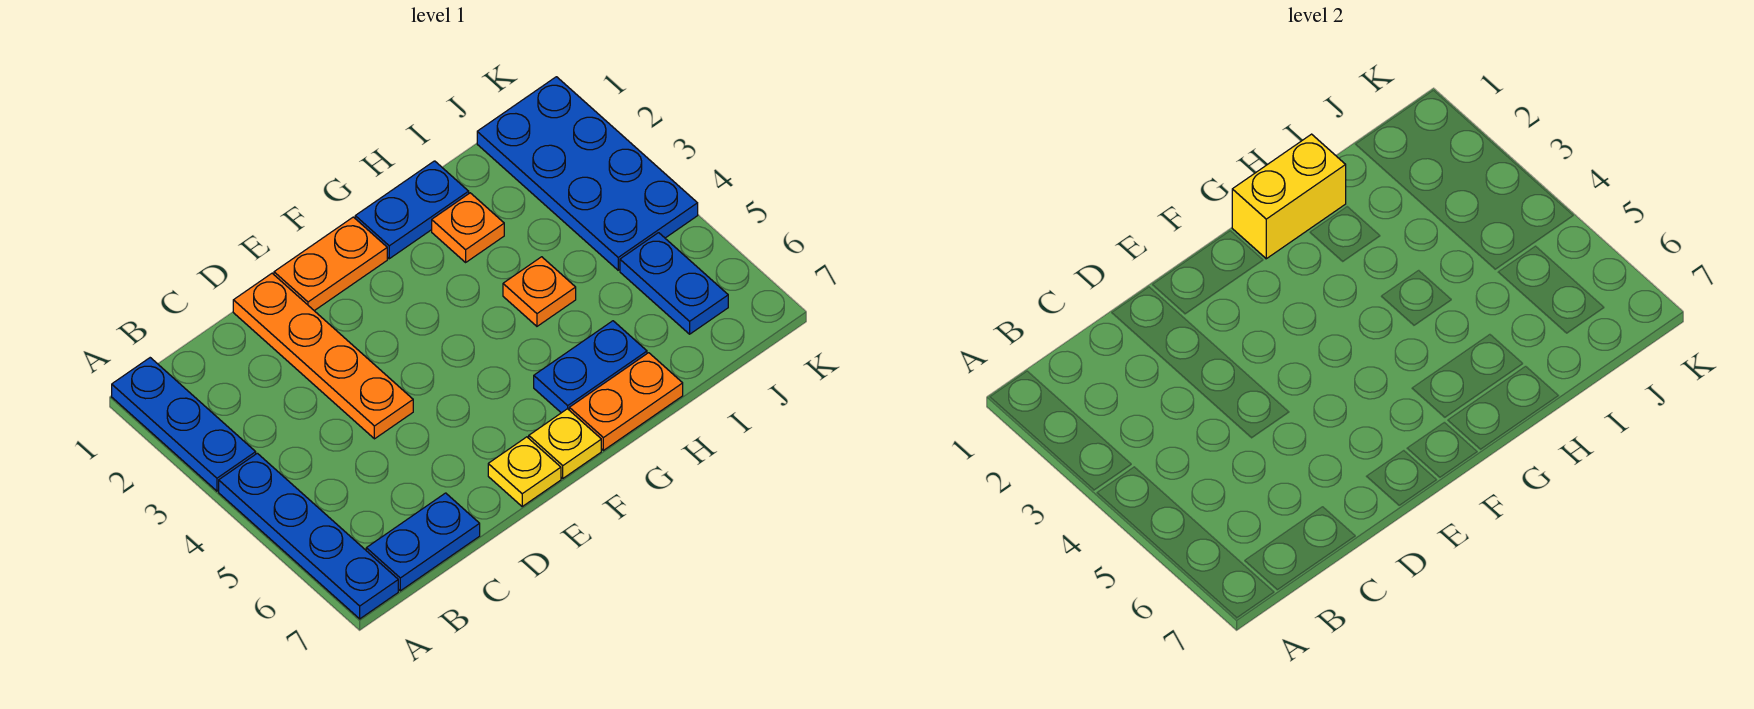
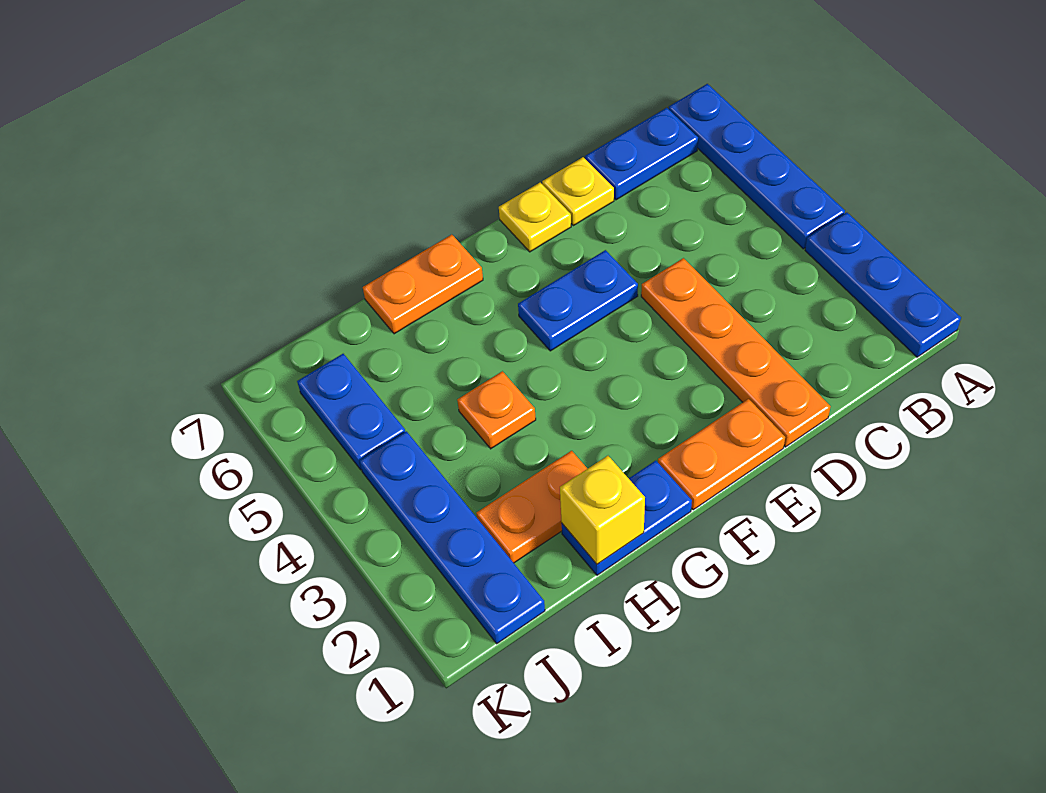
yellow 1x1 plate [529,409,601,478] -> yellow 1x1 plate moved to [542,157,614,226]
yellow 1x2 brick [1232,134,1346,259] -> yellow 1x1 brick [560,456,645,564]
blue 1x2 plate [534,321,647,413] -> blue 1x2 plate moved to [518,250,638,351]
orange 1x1 plate [432,193,504,262] -> orange 1x2 plate [476,451,587,563]
blue 2x4 plate [477,77,698,270] -> blue 1x4 plate [360,431,545,644]

